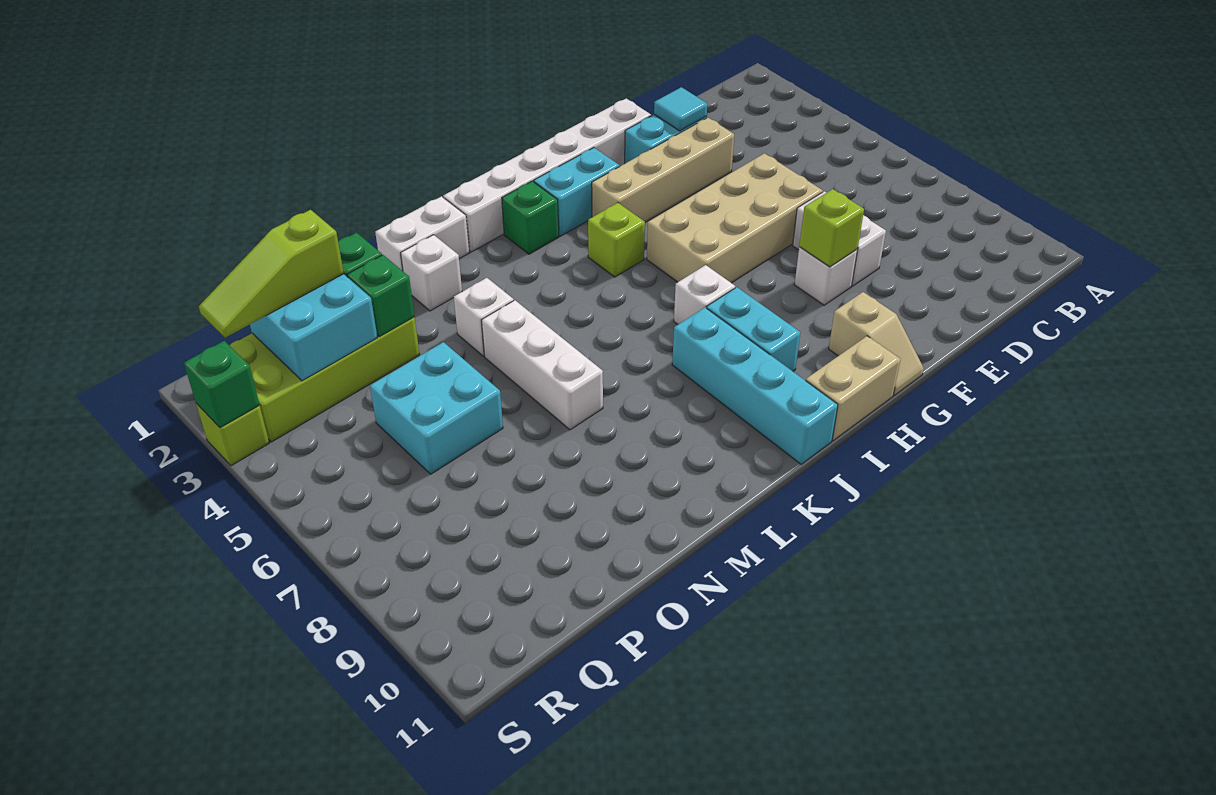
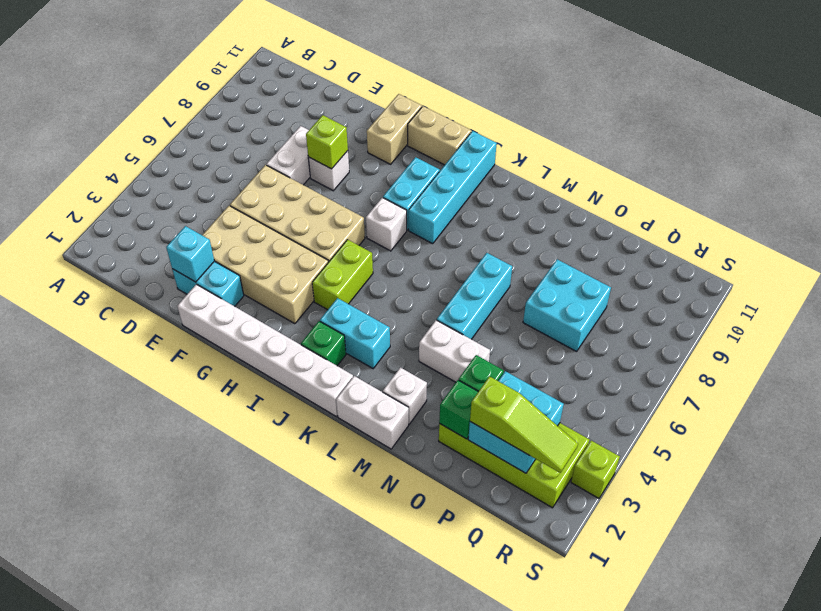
cyan 1x1 tile [654,87,707,131] -> cyan 1x1 brick [166,226,214,282]
tan 1x4 brick [592,118,734,222] -> tan 2x4 brick [202,206,328,324]
tan 1x2 slope [829,292,924,395] -> tan 1x2 brick [367,94,422,164]
cyan 1x2 brick [534,148,620,236] -> cyan 1x2 brick moved to [320,298,390,369]
lime 1x1 brick [588,203,645,277] -> lime 1x2 brick [312,240,373,310]
white 1x1 brick [454,278,514,356] -> white 1x2 brick [419,320,490,382]
white 1x3 brick [481,300,603,430] -> cyan 1x3 brick [437,253,512,339]
cyan 2x2 brick [370,342,503,474] -> cyan 2x2 brick moved to [523,259,611,351]
green 1x1 brick [184,341,259,428] -> none

